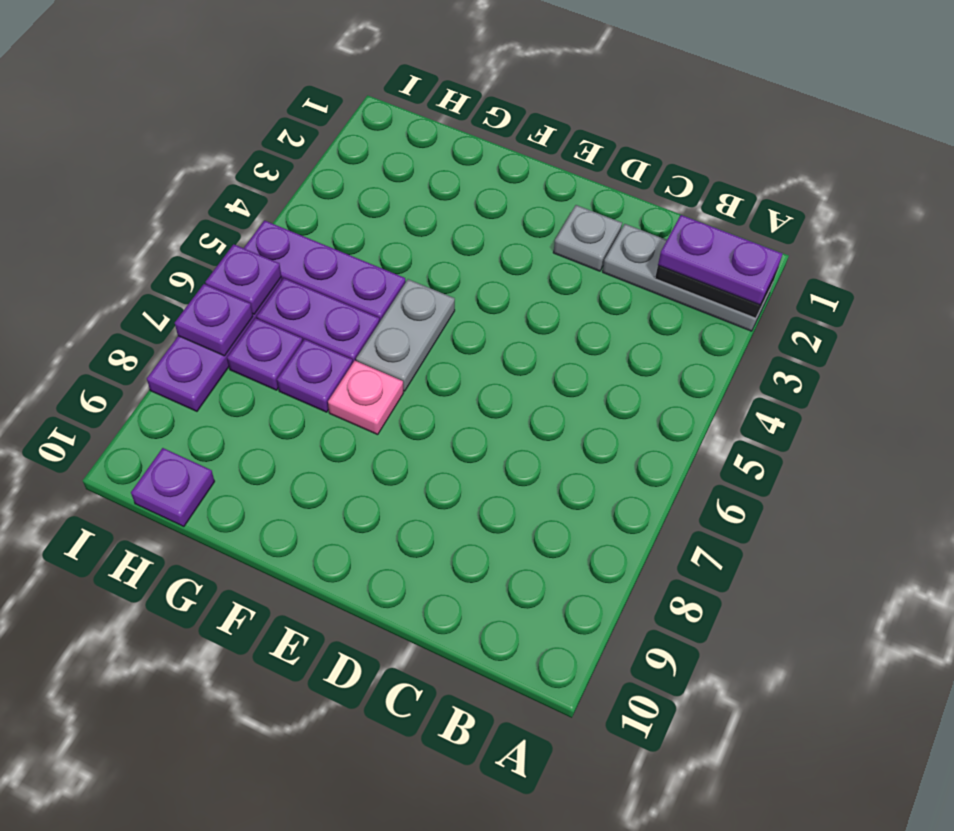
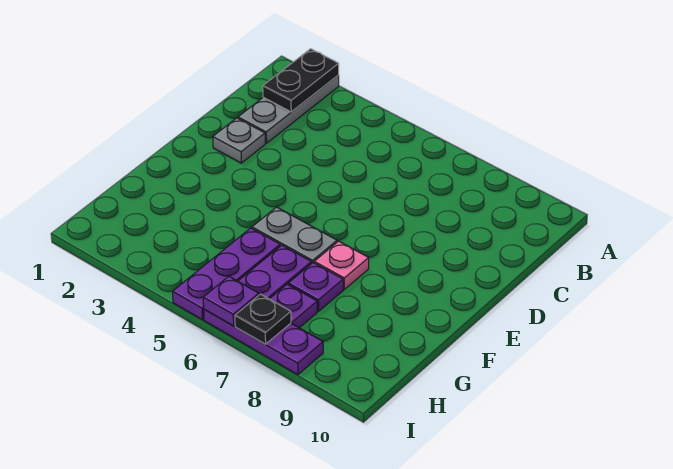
purple 1x2 plate [658,215,783,305] -> none
purple 1x1 plate [131,448,215,527] -> none
purple 1x1 plate [175,284,253,356] -> black 1x1 plate [235,294,291,344]

